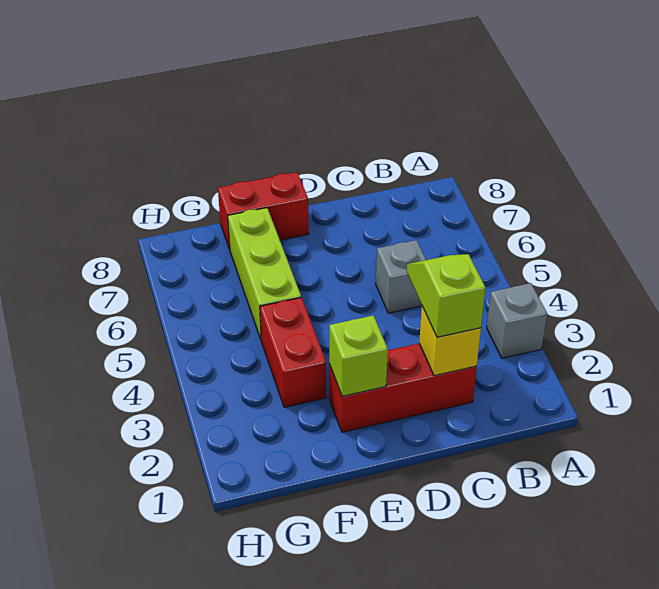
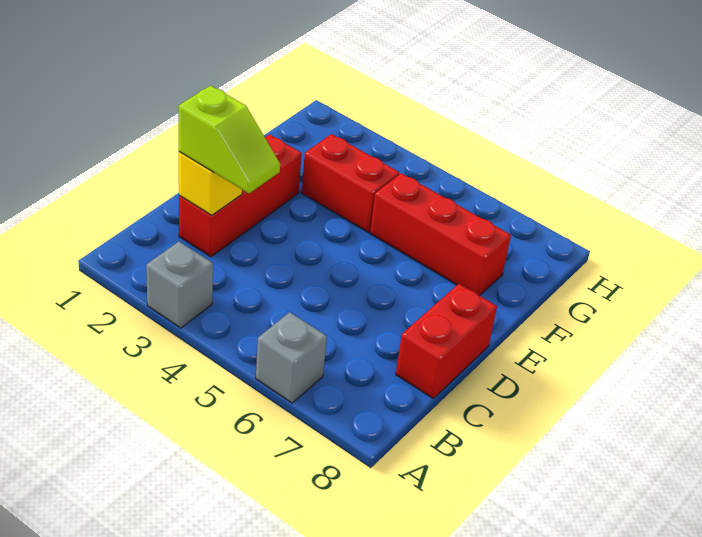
grey 1x1 brick [376,240,426,313] -> grey 1x1 brick moved to [256,312,327,403]
lime 1x1 brick [329,316,388,396] -> none
red 1x2 brick [218,172,309,249] -> red 1x2 brick moved to [396,284,497,399]
lime 1x3 brick [228,208,301,339] -> red 1x3 brick [370,173,511,296]

